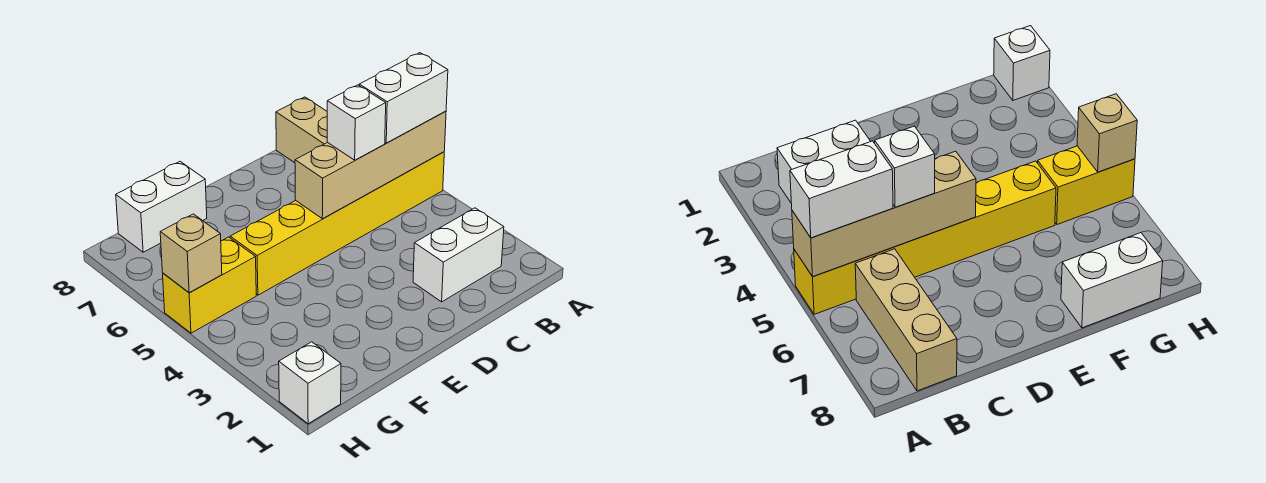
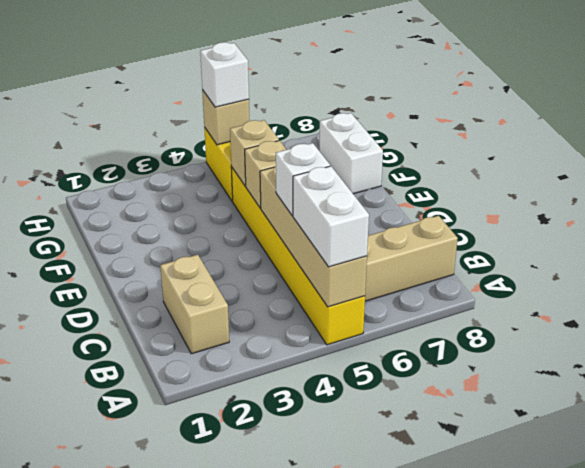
white 1x2 brick [413,208,504,302] -> tan 1x2 brick [160,255,229,354]
none -> tan 1x1 brick [245,141,287,208]
none -> tan 1x1 brick [230,120,279,186]
white 1x1 brick [279,342,341,424] -> white 1x1 brick moved to [200,42,249,107]

